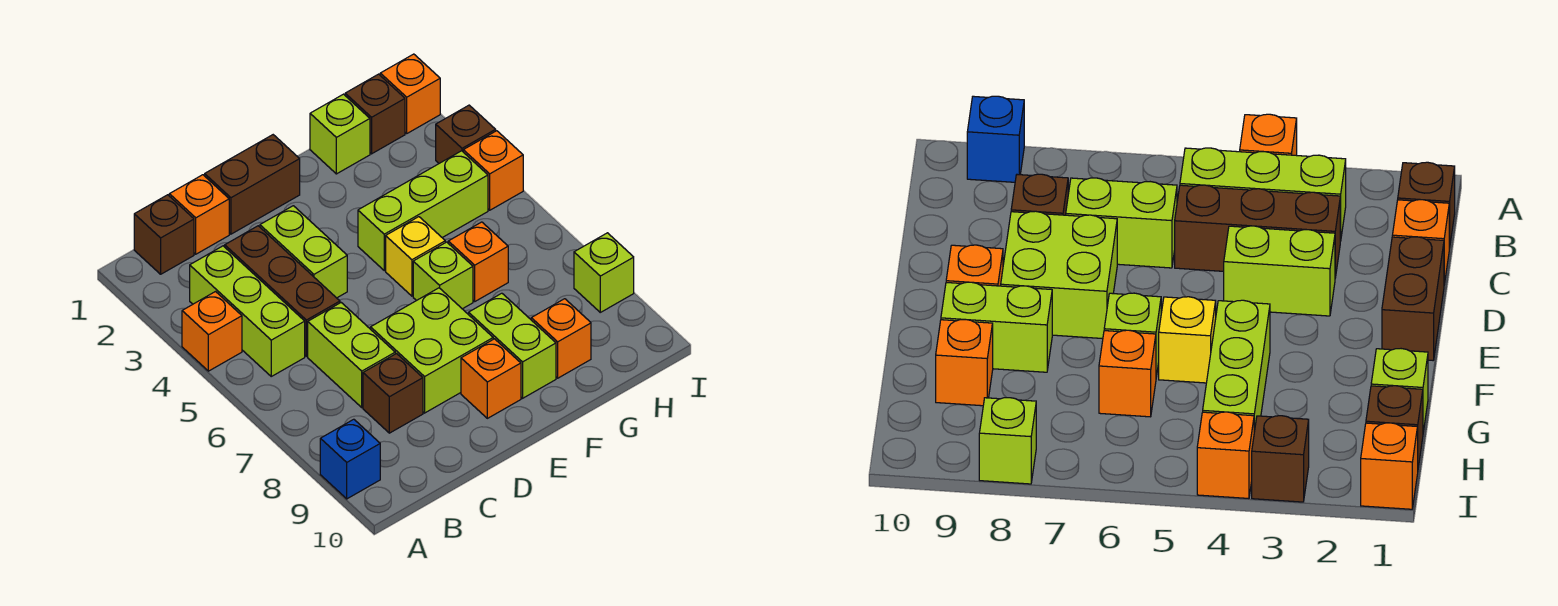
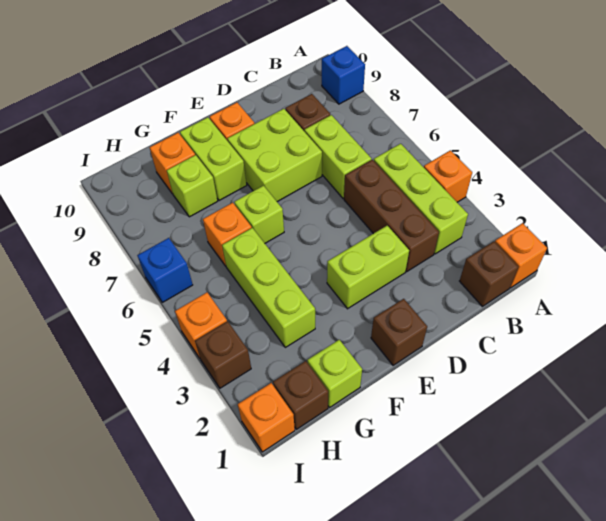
orange 1x1 brick [169,175,229,254] -> orange 1x1 brick moved to [495,223,547,288]
brown 1x2 brick [205,135,300,234] -> brown 1x1 brick [371,299,427,365]
lime 1x2 brick [260,206,347,298] -> lime 1x2 brick turned to [327,226,409,309]
lime 1x3 brick [358,151,488,271] -> lime 1x3 brick turned to [222,228,315,347]
yellow 1x1 brick [386,217,445,296] -> none
none -> blue 1x1 brick [137,238,193,302]
lime 1x1 brick [574,233,634,312] -> lime 1x1 brick moved to [167,155,217,217]

